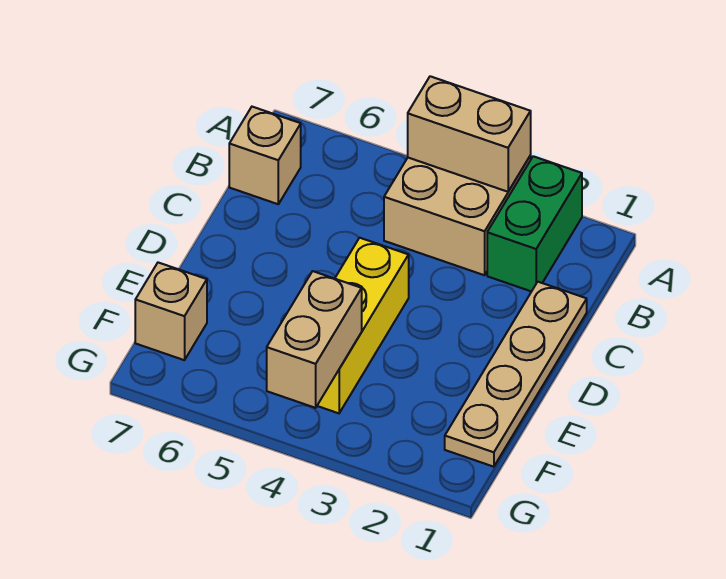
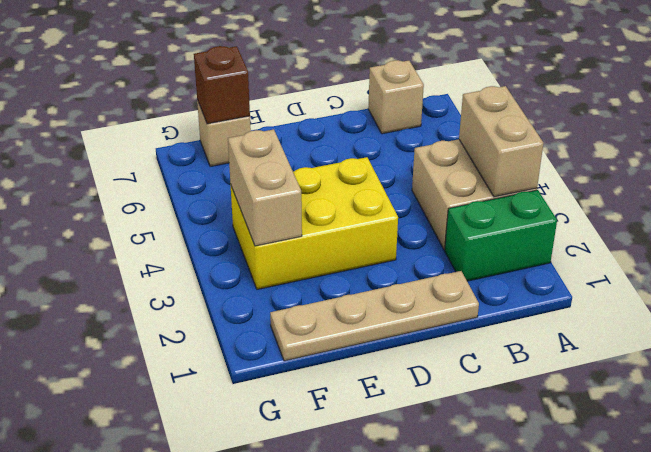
yellow 1x3 brick [317,238,409,413] -> yellow 2x3 brick [230,157,398,289]
tan 1x2 brick [267,271,362,408] -> tan 1x2 brick turned to [228,129,302,246]
none -> brown 1x1 brick [194,46,250,124]

